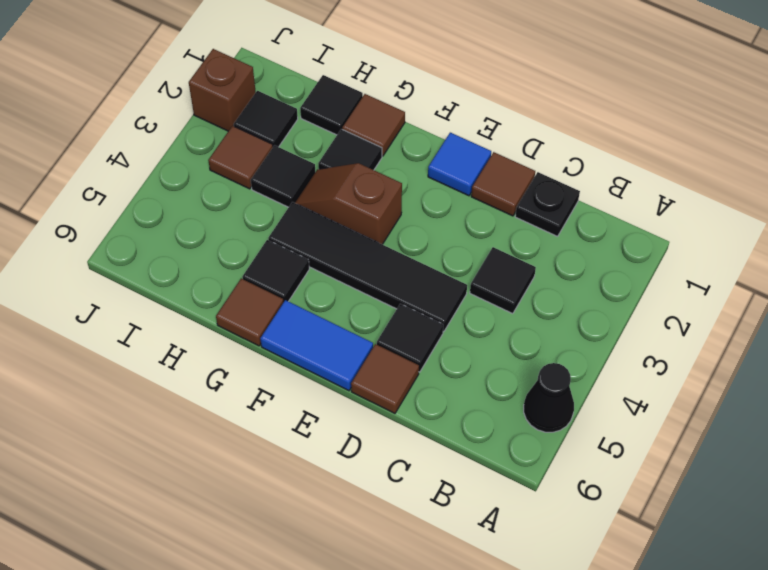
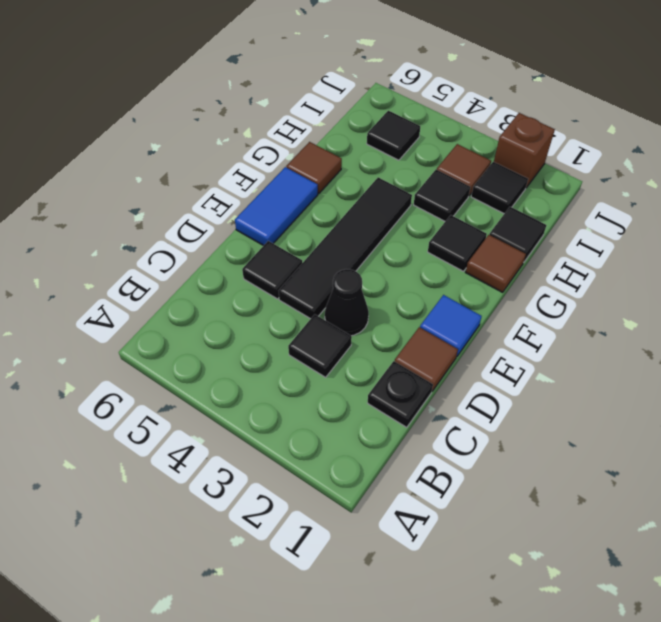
black 1x1 cone [524,363,574,432] -> black 1x1 cone moved to [325,269,369,336]
brown 1x1 tile [351,344,419,413] -> none
brown 1x2 slope [295,163,402,244] -> none
black 1x1 tile [242,240,309,302] -> black 1x1 tile moved to [367,111,420,160]

